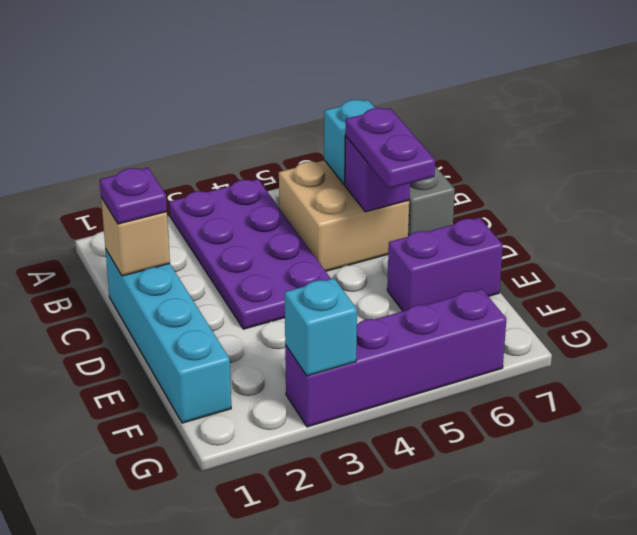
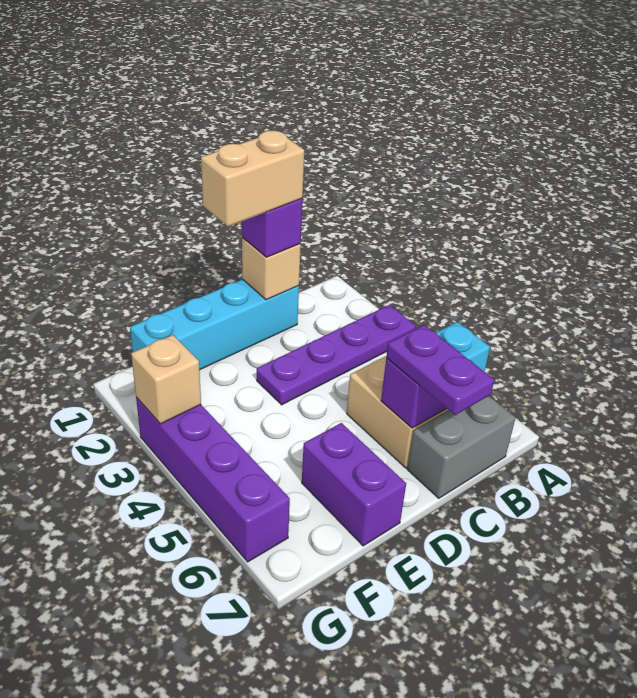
purple 2x4 plate [169,179,331,329] -> purple 1x4 plate [257,305,415,405]
purple 1x1 plate [100,168,167,224] -> purple 1x1 brick [242,199,302,257]
none -> tan 1x2 brick [201,131,304,227]
purple 1x2 plate [346,108,435,189] -> purple 1x2 plate turned to [386,325,494,415]
cyan 1x1 brick [285,278,357,376] -> tan 1x1 brick [131,335,201,424]

